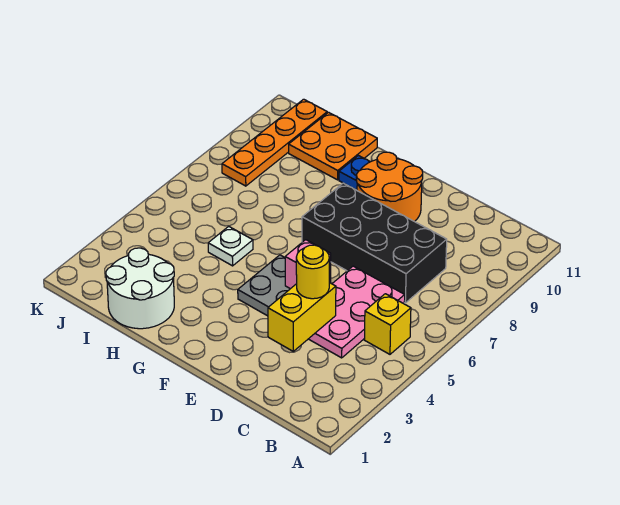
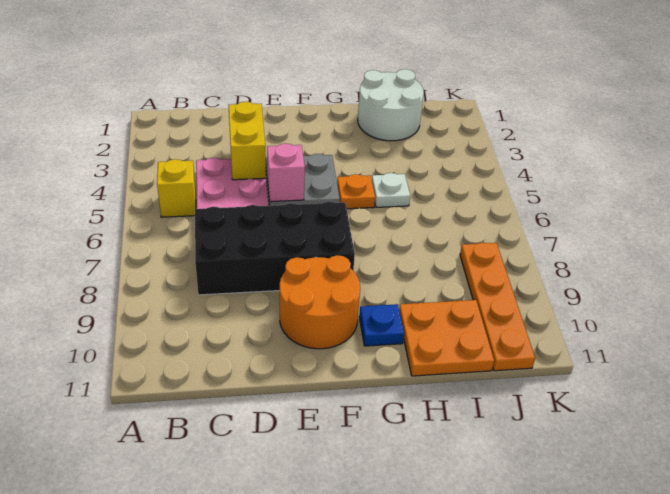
yellow 1x1 round brick [296,245,329,299] -> none
none -> orange 1x1 plate [337,174,375,209]

